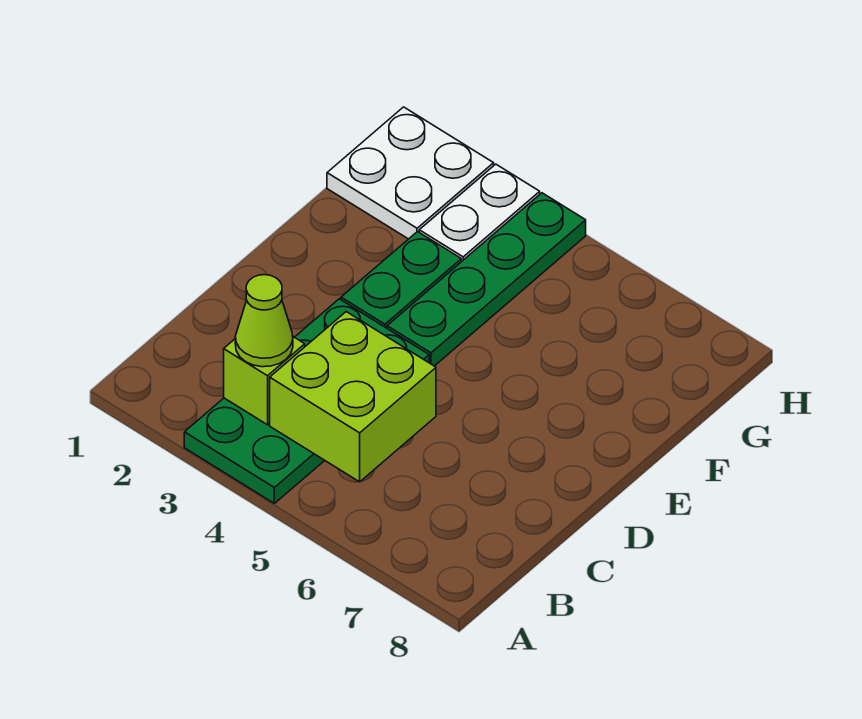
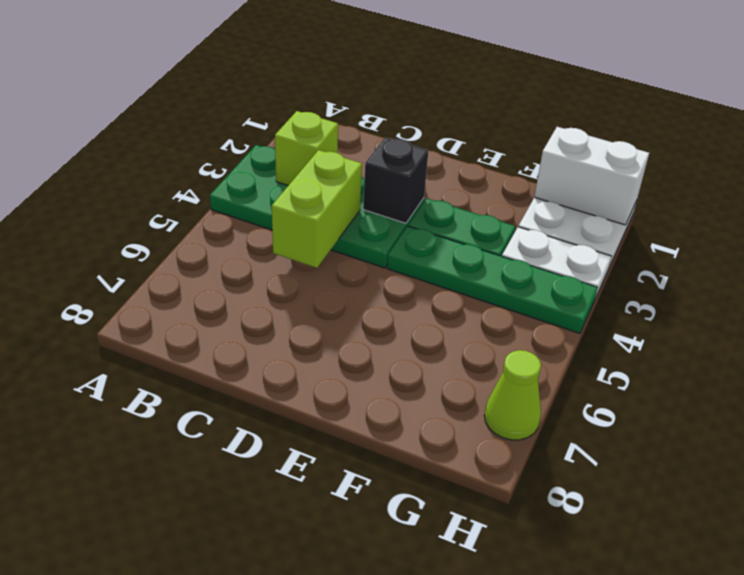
lime 1x1 cone [235,275,293,367] -> lime 1x1 cone moved to [484,350,541,440]
lime 2x2 brick [270,312,436,482] -> lime 1x2 brick [272,150,362,268]
none -> black 1x1 brick [363,138,428,223]
none -> white 1x2 brick [534,127,649,225]

